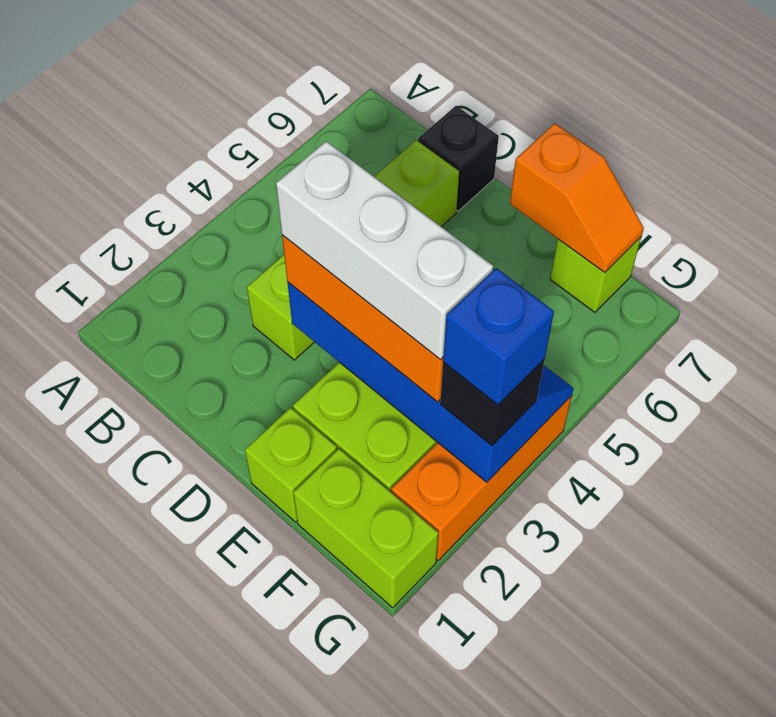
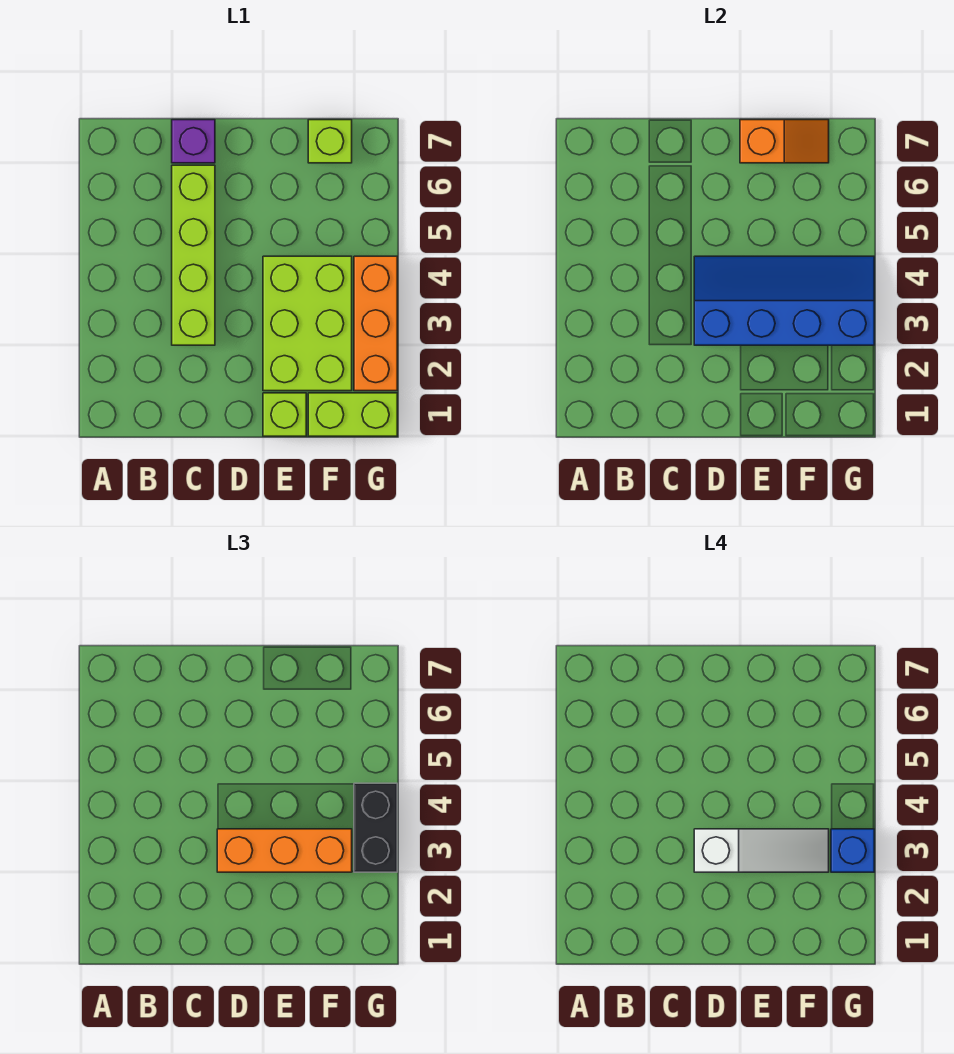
black 1x1 brick [418,106,499,211] -> purple 1x1 brick [172,120,215,163]
white 1x3 brick [276,141,493,359] -> white 1x3 slope [694,829,829,872]
black 1x1 brick [440,359,545,446] -> black 1x2 brick [354,783,397,872]

